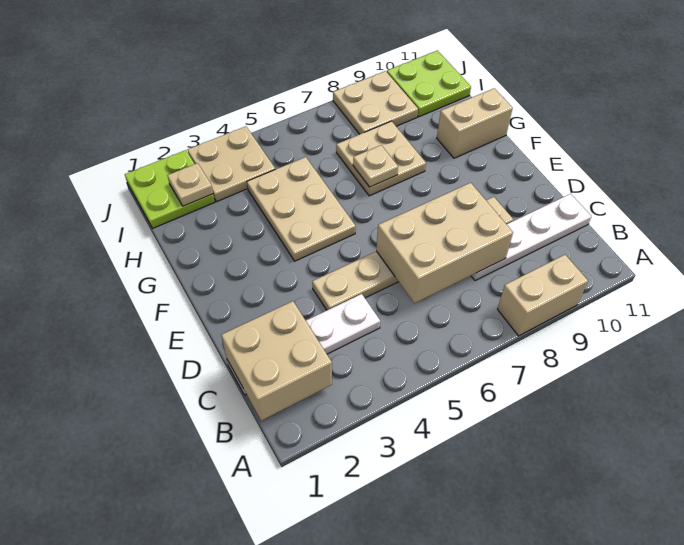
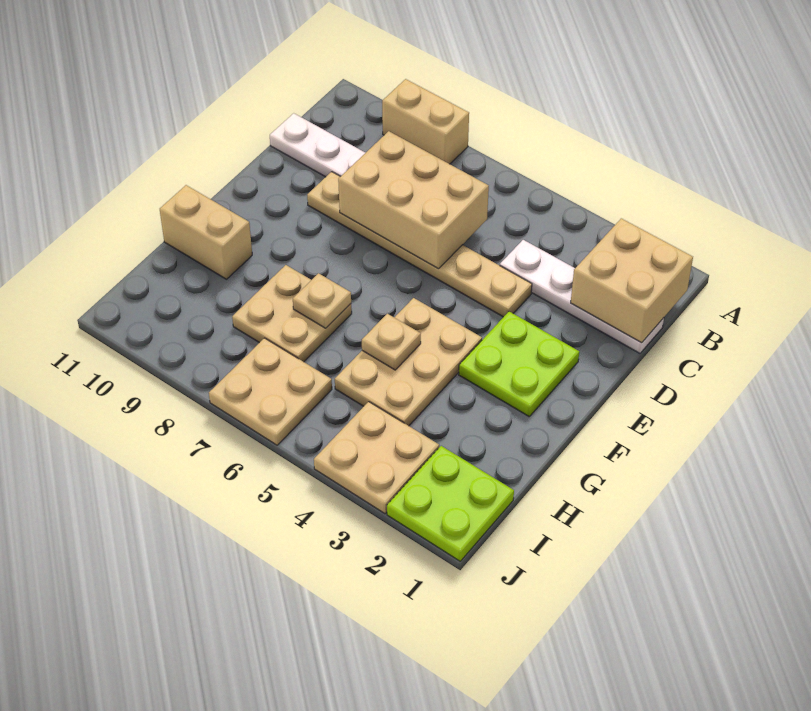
tan 1x1 plate [167,163,213,206] -> tan 1x1 plate moved to [362,314,421,370]
tan 2x2 plate [333,71,418,134] -> tan 2x2 plate moved to [209,338,332,445]
lime 2x2 plate [387,51,471,117] -> lime 2x2 plate moved to [459,312,579,416]

